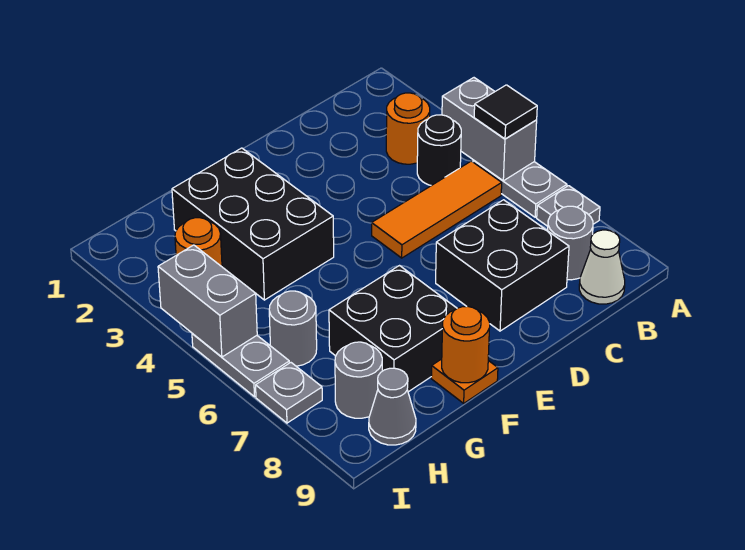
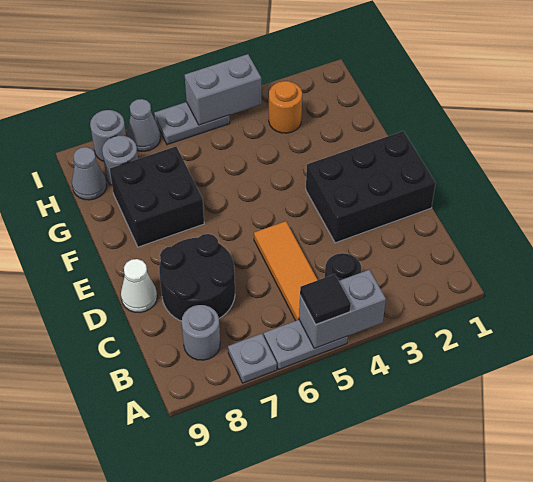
orange 1x1 round brick [386,93,430,164] -> none
white 1x1 cone [579,230,625,304] -> white 1x1 cone moved to [121,259,157,313]
black 2x2 brick [436,200,569,331] -> black 2x2 round brick [159,234,235,321]
black 2x3 brick [172,148,334,300] -> black 2x3 brick moved to [306,131,436,243]
orange 1x1 plate [431,359,498,403] -> none
orange 1x1 round brick [442,306,490,383] -> none
grey 1x1 round brick [269,291,317,366] -> grey 1x1 round brick moved to [90,110,126,161]
grey 1x1 plate [256,363,322,423] -> grey 1x1 cone [127,99,160,151]

